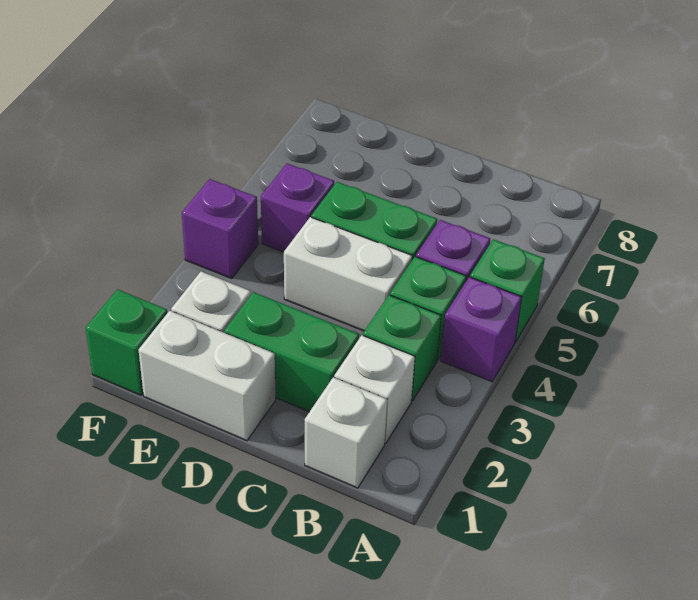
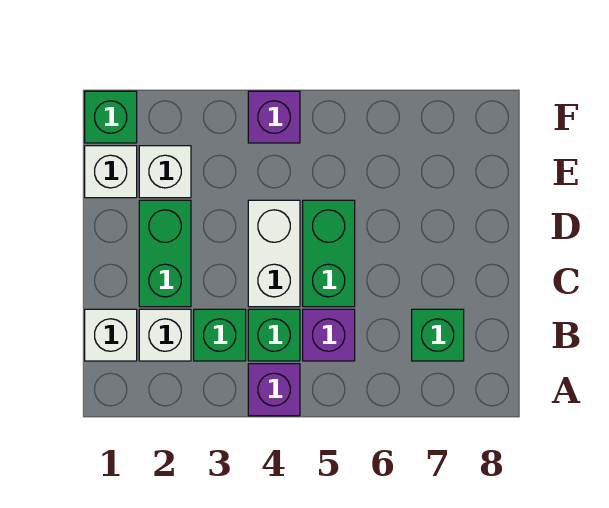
green 1x1 brick [470,239,545,342] -> green 1x1 brick moved to [412,309,464,361]
white 1x2 brick [139,311,276,441] -> white 1x1 brick [85,146,137,198]
purple 1x1 brick [261,163,334,252] -> none

